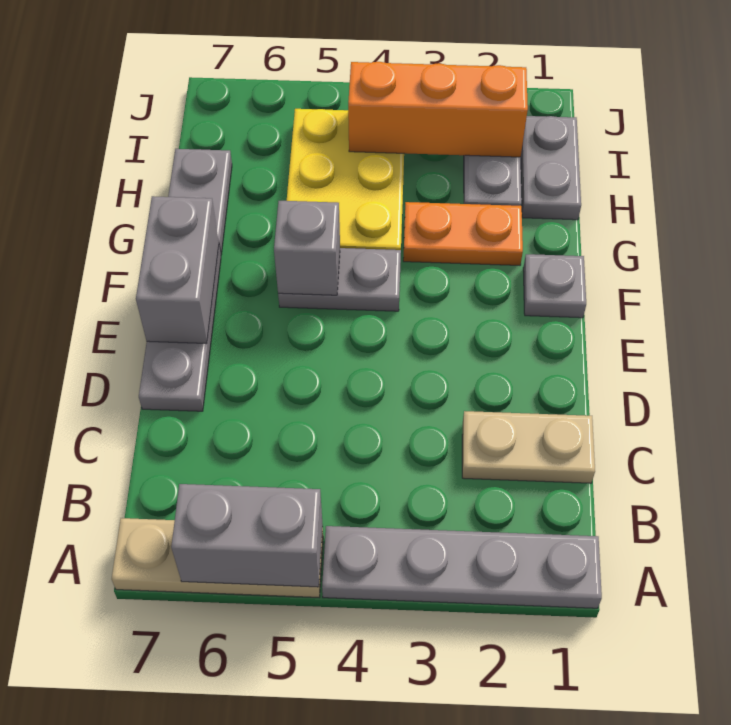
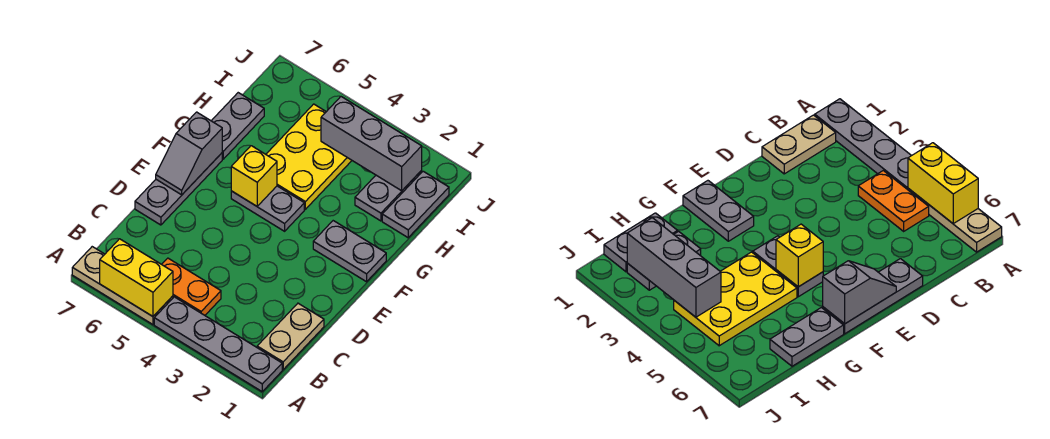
grey 1x2 brick [171,484,323,587] -> yellow 1x2 brick [100,239,173,316]
tan 1x2 plate [462,411,595,483] -> tan 1x2 plate turned to [257,303,324,370]
grey 1x2 brick [136,196,219,343] -> grey 1x2 slope [156,112,222,195]
grey 1x1 plate [523,254,586,318] -> grey 1x2 plate [313,221,386,282]
grey 1x1 brick [274,201,340,295] -> yellow 1x1 brick [231,146,277,206]
orange 1x2 plate [403,202,523,265] -> orange 1x2 plate moved to [162,258,221,315]
orange 1x3 brick [348,62,528,157] -> grey 1x3 brick [321,97,422,191]

